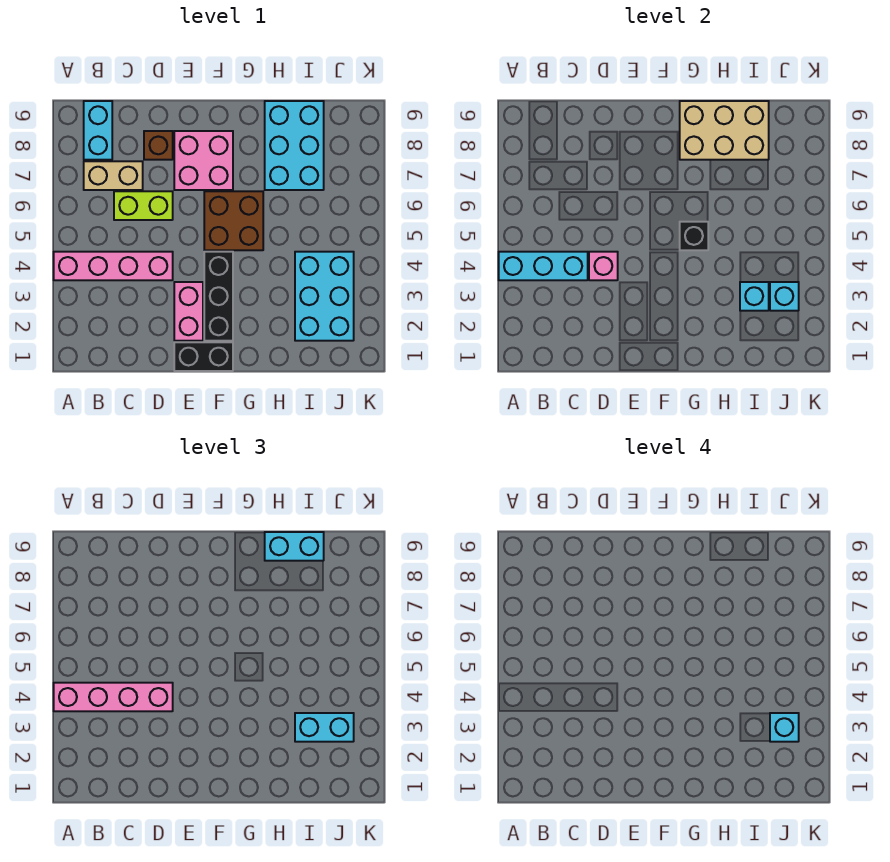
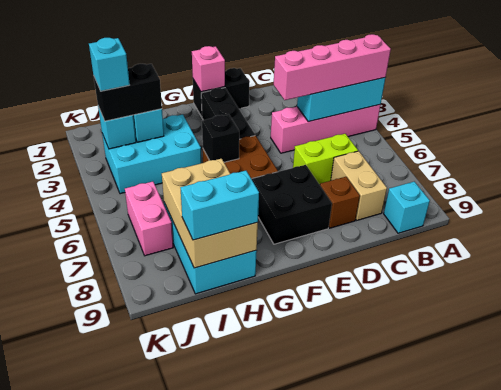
tan 1x2 brick [84,161,143,190] -> tan 1x2 brick turned to [331,151,387,220]
cyan 1x2 brick [84,101,112,160] -> cyan 1x1 brick [384,182,430,233]
pink 1x1 brick [589,252,618,280] -> pink 1x1 brick moved to [192,46,225,92]
pink 1x2 brick [174,282,203,341] -> pink 1x2 brick moved to [125,182,173,256]
pink 2x2 brick [174,131,233,190] -> black 2x2 brick [252,165,332,244]
tan 2x3 brick [680,101,769,160] -> tan 2x3 brick turned to [162,159,258,268]
cyan 2x3 brick [295,252,354,341] -> cyan 2x3 brick turned to [102,115,201,194]
cyan 1x2 brick [295,713,354,742] -> black 1x2 brick [94,64,162,121]

